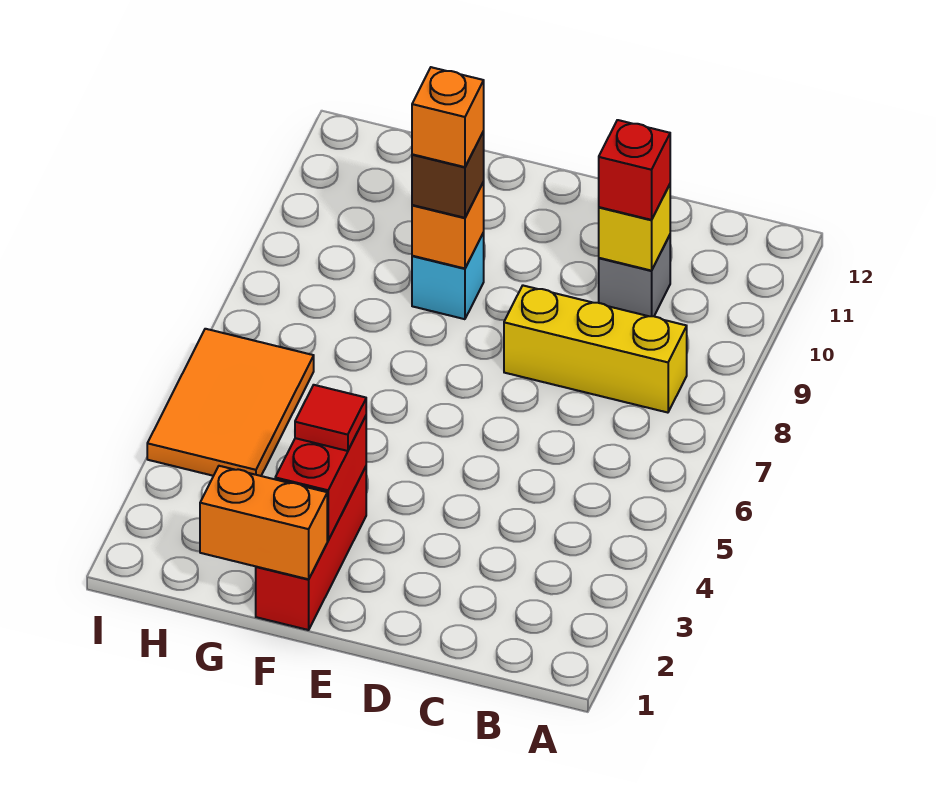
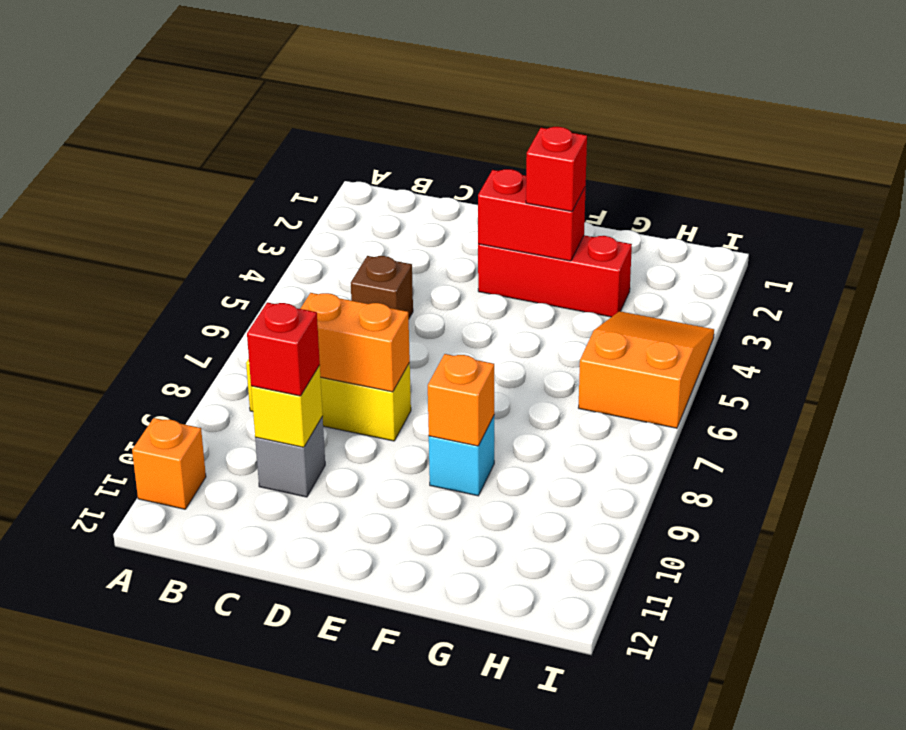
red 1x3 brick [256,467,366,630] -> red 1x3 brick turned to [478,235,632,317]
orange 1x2 brick [200,466,327,579] -> orange 1x2 brick moved to [300,293,410,392]
red 1x2 brick [275,416,366,540] -> red 1x2 brick turned to [478,169,586,261]
red 1x1 tile [295,385,366,451] -> red 1x1 brick [526,127,587,211]
brown 1x1 brick [412,131,484,218] -> brown 1x1 brick moved to [351,256,413,318]
orange 1x1 brick [412,67,484,167] -> orange 1x1 brick moved to [132,418,206,509]
orange 2x3 tile [147,329,314,476] -> orange 2x3 slope [578,311,714,428]

